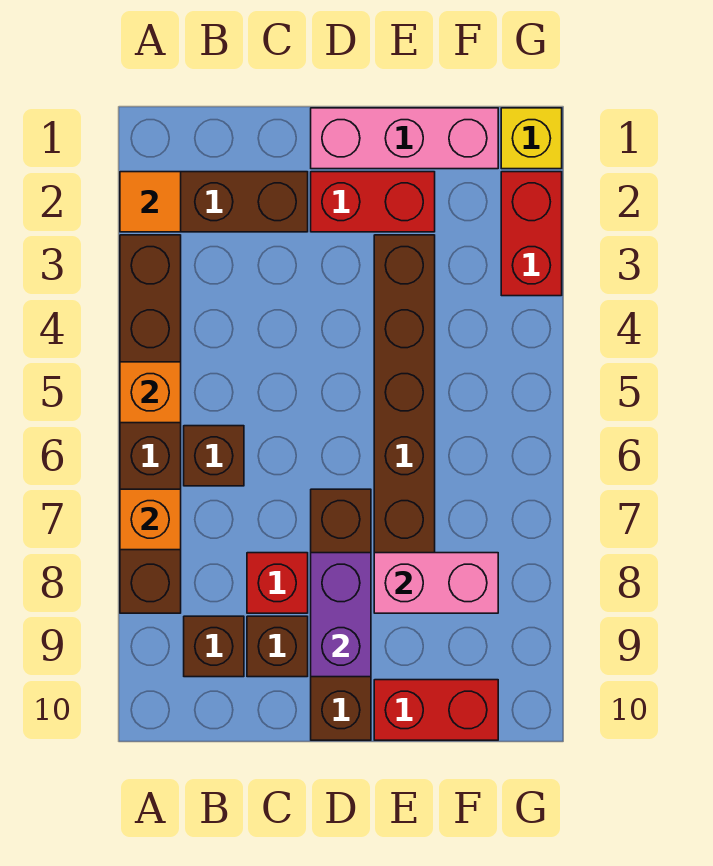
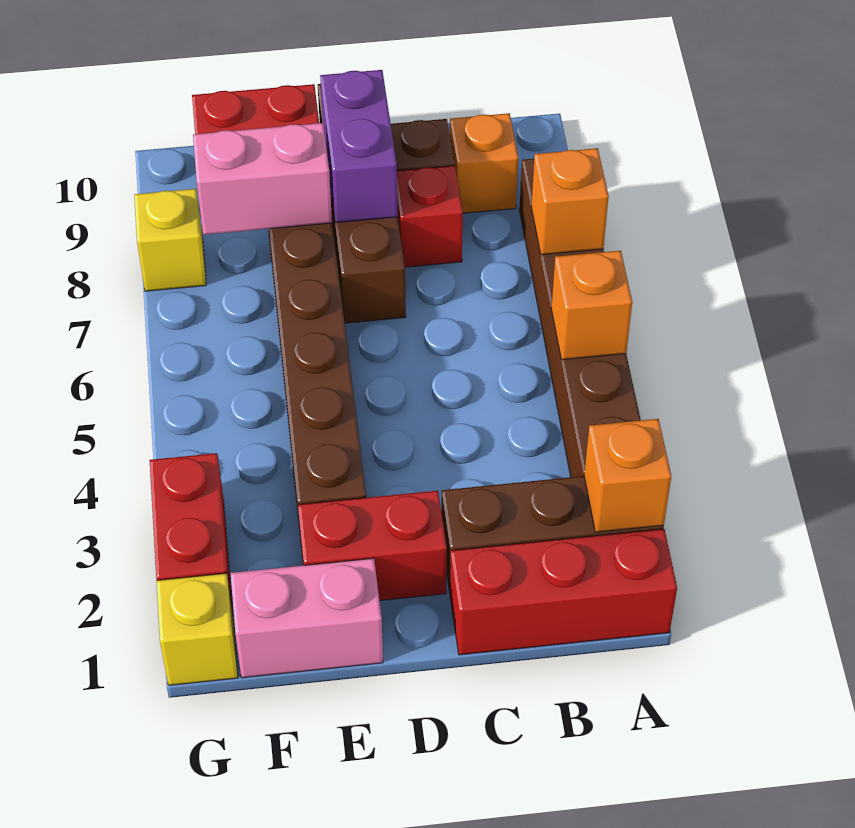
none -> red 1x3 brick [450,529,677,655]
orange 1x1 tile [120,172,181,232] -> orange 1x1 brick [584,419,671,532]
brown 1x1 brick [184,426,244,486] -> none
brown 1x1 brick [184,616,244,677] -> orange 1x1 brick [450,113,518,213]
pink 1x3 brick [311,108,498,169] -> pink 1x2 brick [231,558,383,678]
none -> yellow 1x1 brick [134,189,206,291]

